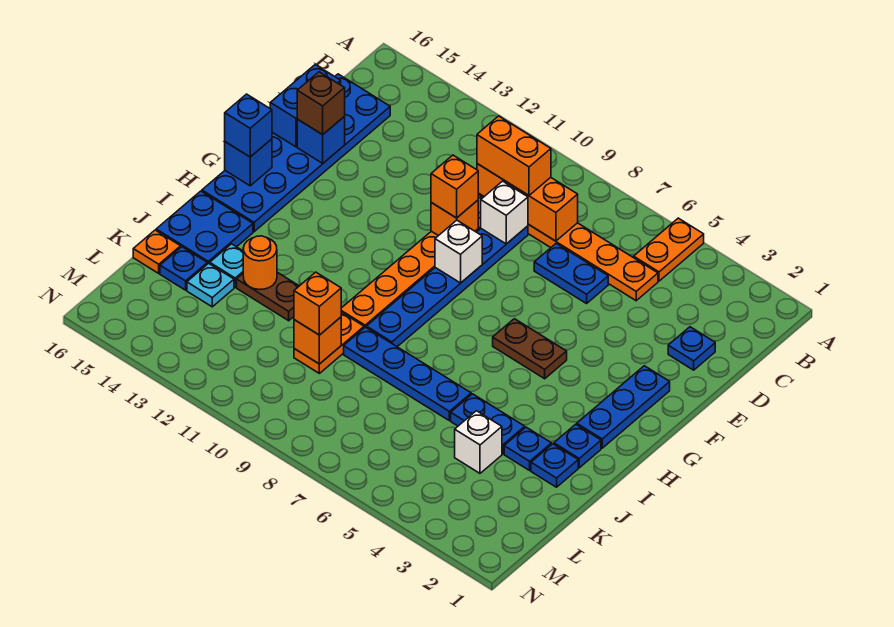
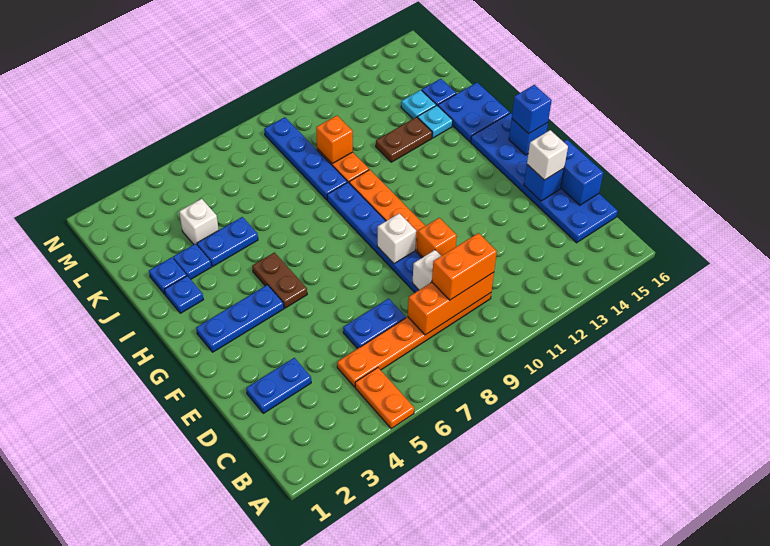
blue 1x1 plate [668,327,715,370] -> blue 1x2 plate [246,358,311,413]
orange 1x1 brick [431,155,478,218] -> none
brown 1x1 brick [297,72,345,135] -> white 1x1 brick [527,130,568,180]
blue 1x3 plate [577,366,670,448] -> blue 1x3 plate turned to [196,285,284,352]
brown 1x2 plate [493,319,567,379] -> brown 1x2 plate turned to [252,253,307,308]
blue 1x4 plate [344,327,471,421] -> blue 1x4 plate turned to [264,117,347,200]
orange 1x1 round brick [243,236,277,289] -> none
orange 1x1 brick [294,272,341,335] -> none
orange 1x1 plate [133,230,181,273] -> none

